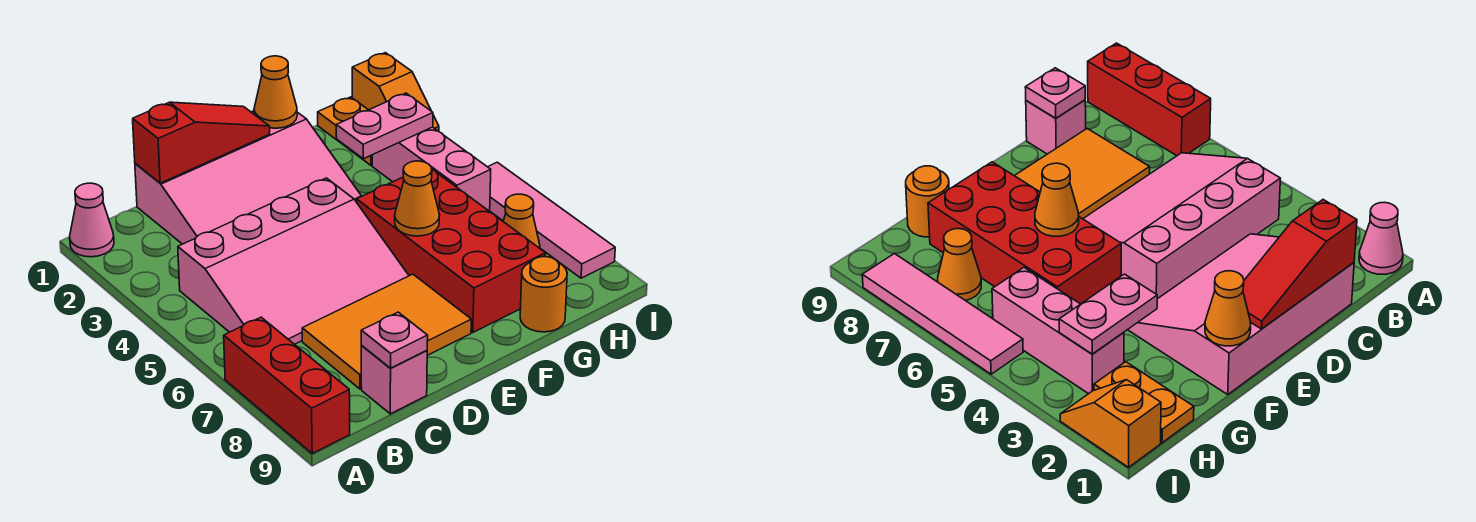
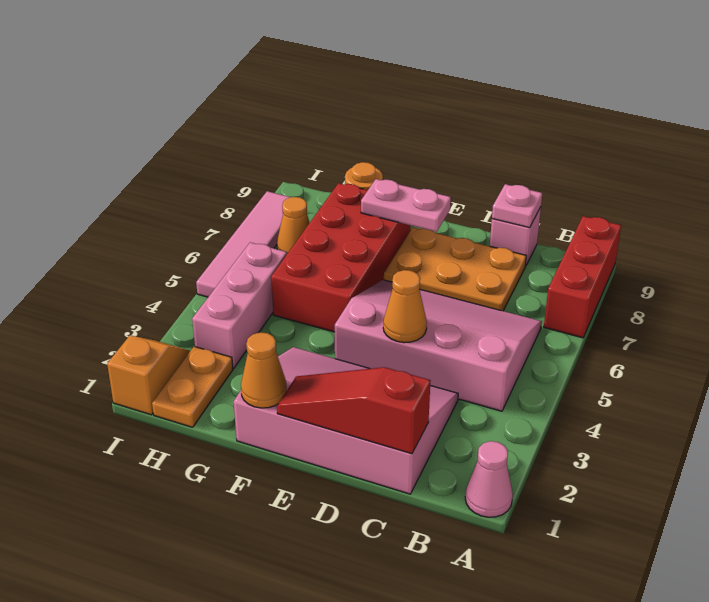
orange 2x3 tile [302,274,471,389] -> orange 2x3 plate [384,227,526,311]
orange 1x1 cone [395,161,440,236] -> orange 1x1 cone moved to [383,270,427,343]
pink 1x2 plate [336,93,433,159] -> pink 1x2 plate moved to [361,179,451,232]

